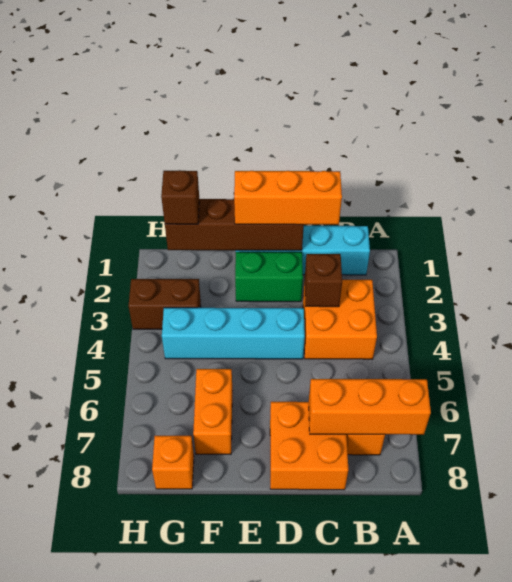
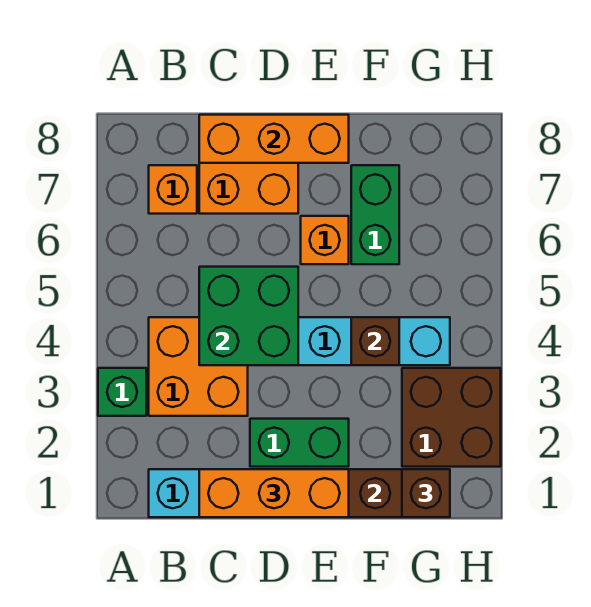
none -> green 1x1 brick [98,368,146,416]
orange 1x3 brick [309,379,431,435] -> orange 1x3 brick moved to [199,115,349,163]
brown 1x1 brick [305,254,342,307] -> brown 1x1 brick moved to [351,317,399,365]
none -> green 2x2 brick [199,267,298,365]
orange 1x2 brick [193,369,232,454] -> green 1x2 brick [351,165,399,264]
brown 1x2 brick [129,279,201,329] -> brown 2x2 brick [402,368,501,467]
orange 1x1 brick [152,436,194,489] -> orange 1x1 brick moved to [301,216,349,264]

